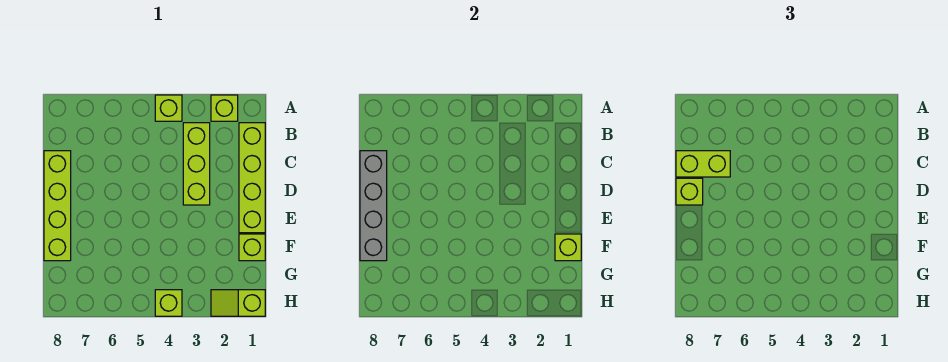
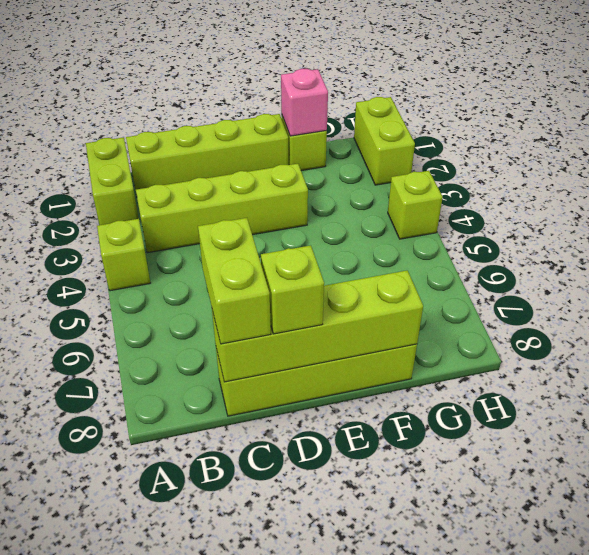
lime 1x1 brick [211,95,238,121] -> lime 1x2 brick [86,137,139,225]
lime 1x3 brick [183,123,210,205] -> lime 1x4 brick [136,164,308,253]
grey 1x4 brick [360,151,387,261] -> lime 1x4 brick [212,270,423,382]
lime 1x1 brick [555,234,581,261] -> pink 1x1 brick [281,69,328,136]
lime 1x2 slope [211,290,265,316] -> lime 1x2 brick [354,97,415,185]

